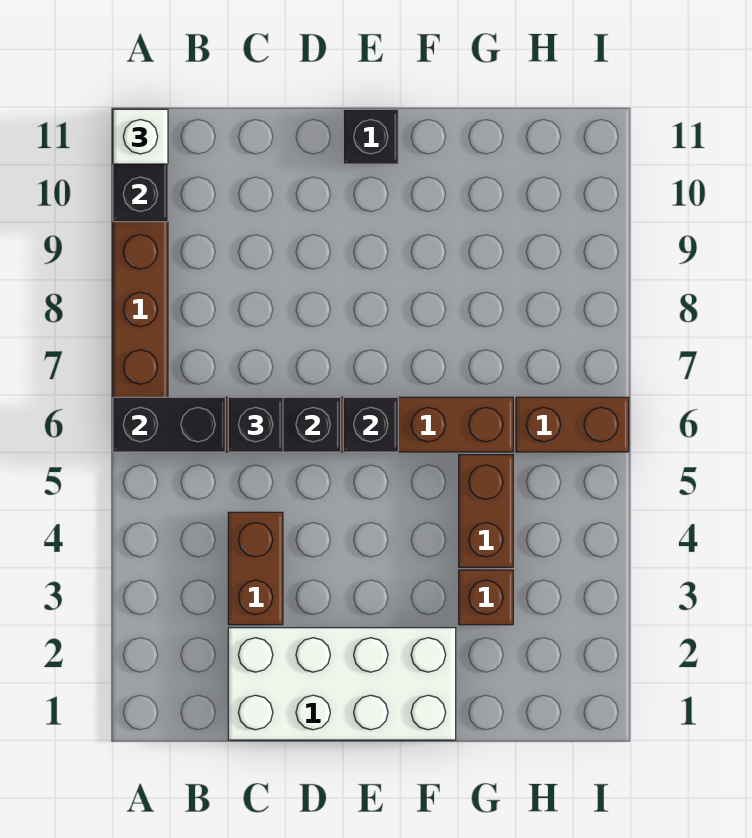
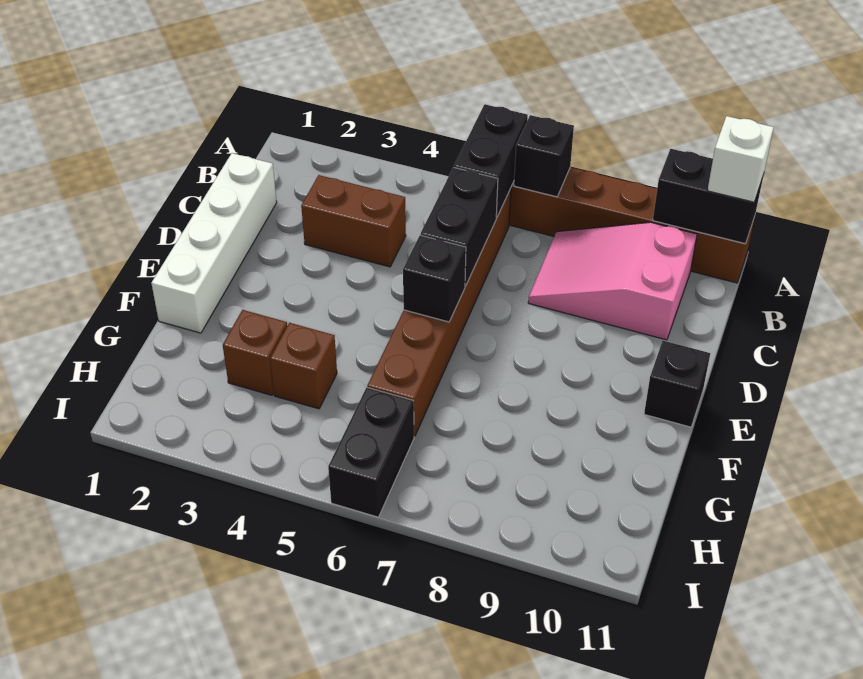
none -> pink 2x3 slope [528,222,697,340]
white 2x4 brick [228,628,456,740] -> white 1x4 brick [151,153,277,333]
black 1x1 brick [228,397,283,452] -> black 1x1 brick moved to [514,115,574,197]
brown 1x2 brick [459,455,513,567] -> brown 1x1 brick [270,323,337,409]
brown 1x2 brick [516,397,629,452] -> black 1x2 brick [328,387,414,517]

